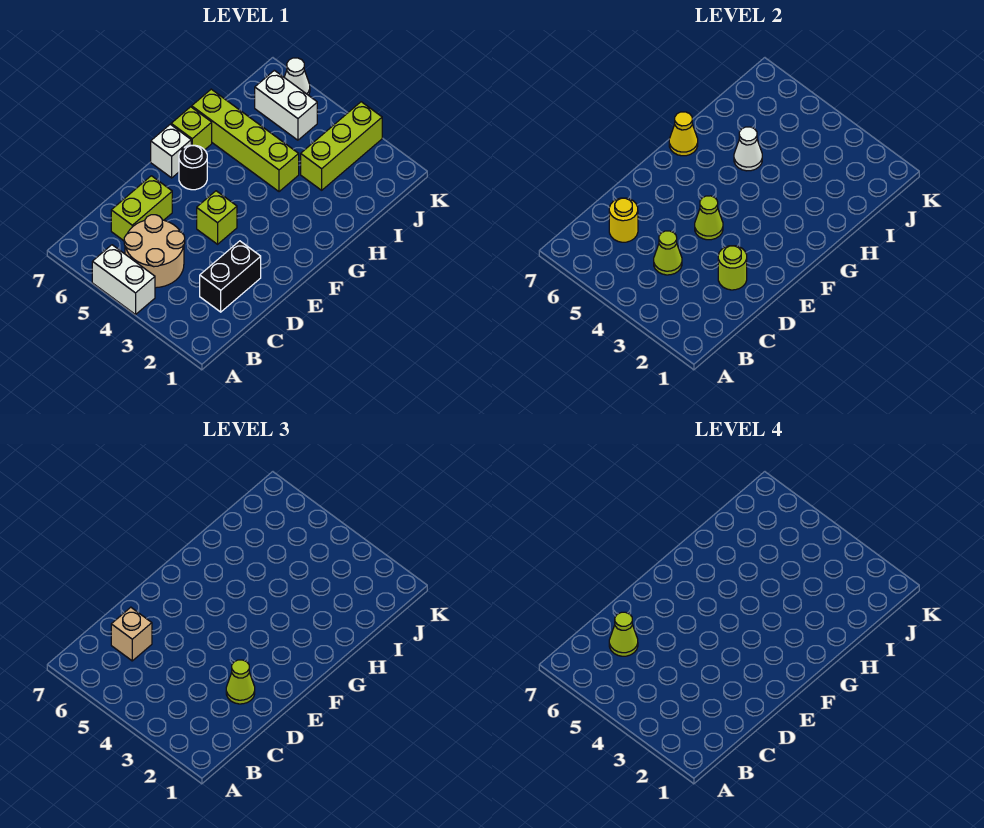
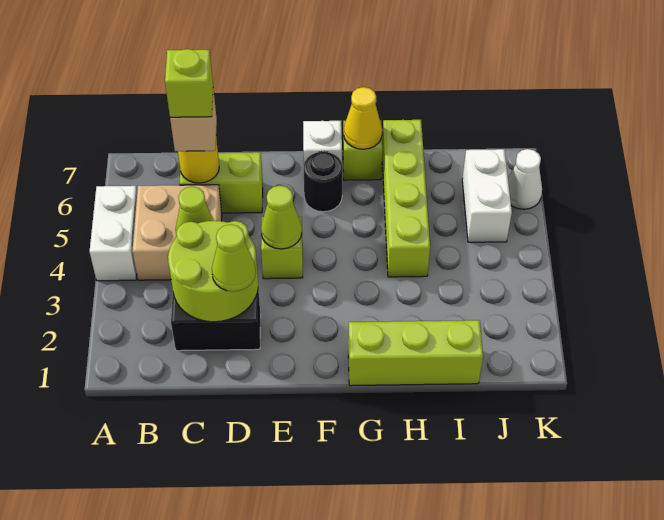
tan 2x2 round brick [124,215,185,288] -> tan 2x2 brick [132,185,222,280]
lime 1x1 cone [609,612,638,656] -> lime 1x1 brick [165,49,213,117]
lime 1x1 round brick [718,246,747,290] -> lime 2x2 round brick [168,221,258,322]
white 1x1 cone [734,127,762,171] -> none
lime 1x3 brick [301,102,382,190] -> lime 1x3 brick moved to [348,320,483,386]

